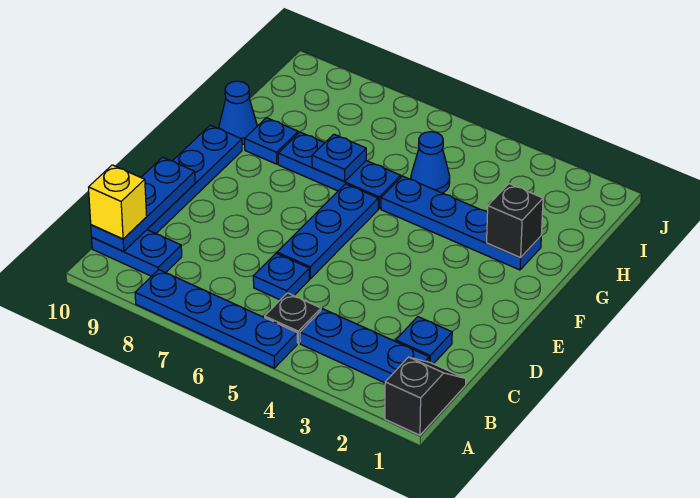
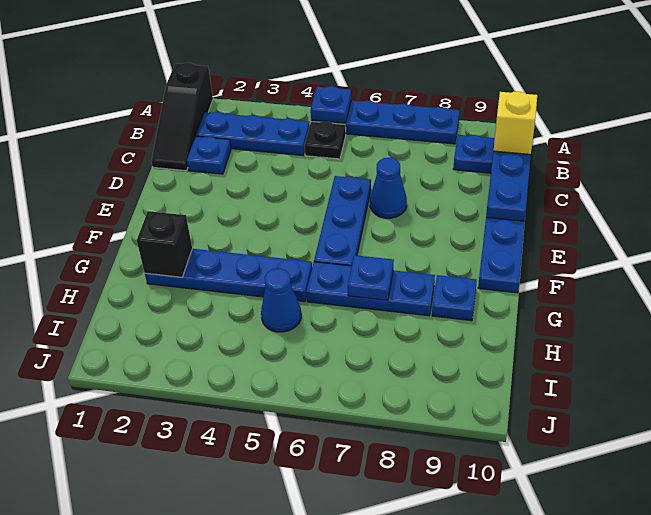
black 1x2 slope [385,357,466,435] -> black 1x3 slope [151,63,213,171]
blue 1x1 plate [253,253,309,300] -> blue 1x1 plate moved to [311,86,351,123]
blue 1x1 cone [219,81,257,144] -> blue 1x1 cone moved to [370,158,407,218]

